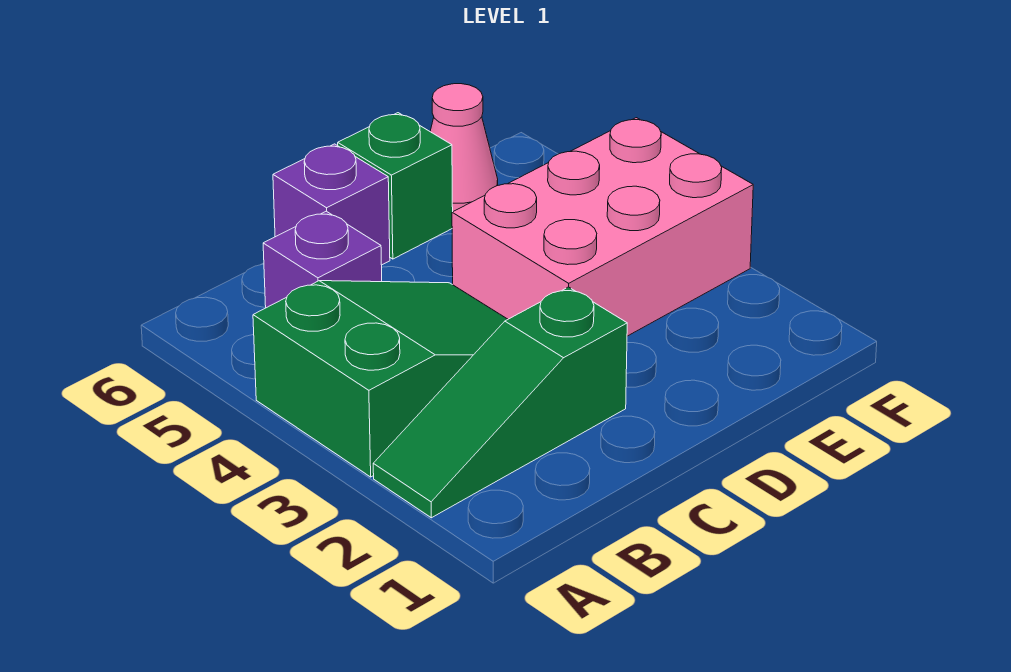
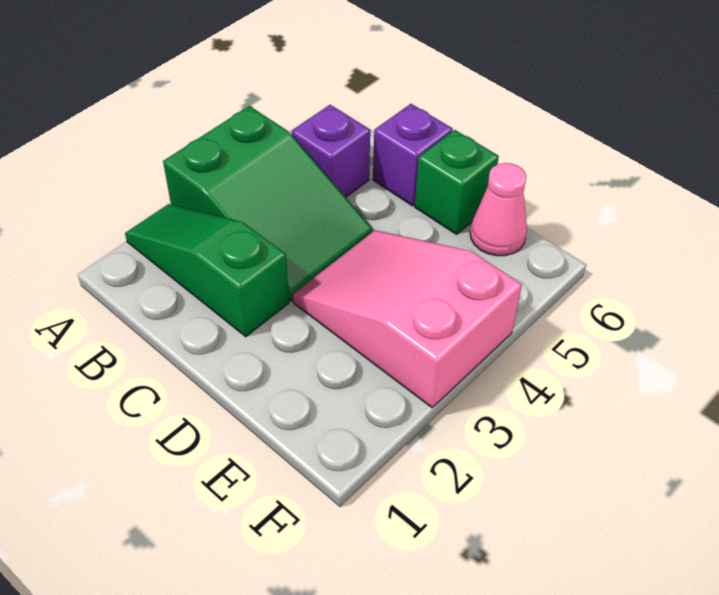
pink 2x3 brick [452,118,753,336] -> pink 2x3 slope [293,230,522,408]

